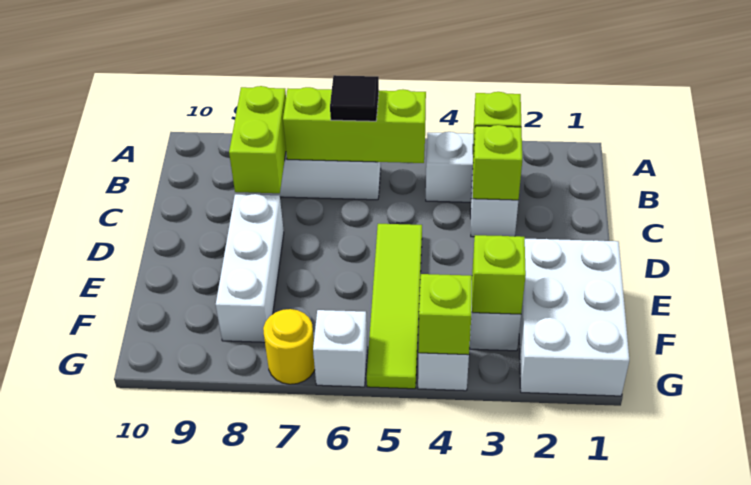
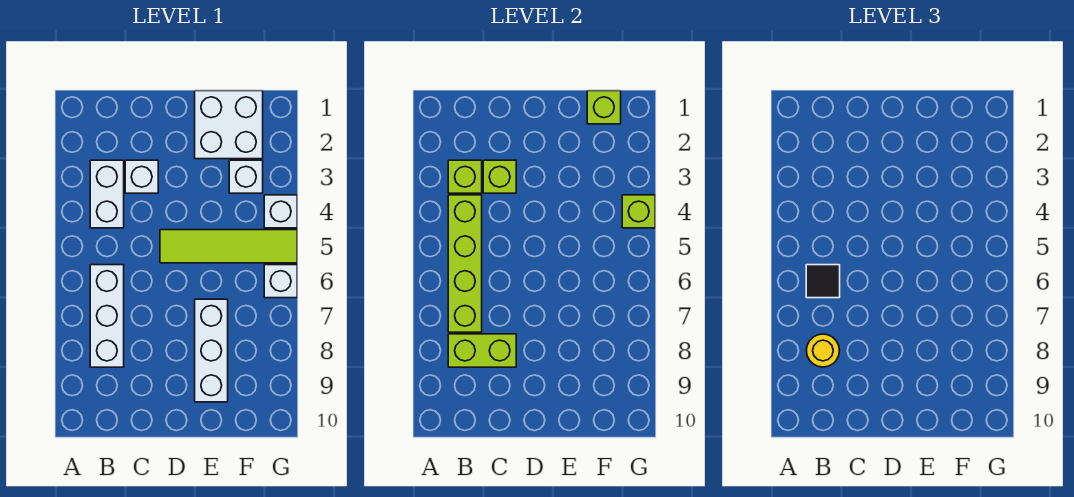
lime 1x3 brick [283,87,426,163] -> lime 1x4 brick [448,195,482,332]
white 1x3 brick [216,194,284,342] -> white 1x3 brick turned to [195,299,228,402]
white 2x3 brick [519,239,629,396] -> white 2x2 brick [195,91,263,159]
lime 1x1 brick [472,235,526,314] -> lime 1x1 brick moved to [587,91,621,124]
yellow 1x1 round brick [263,309,315,384] -> yellow 1x1 round brick moved to [806,334,839,367]

